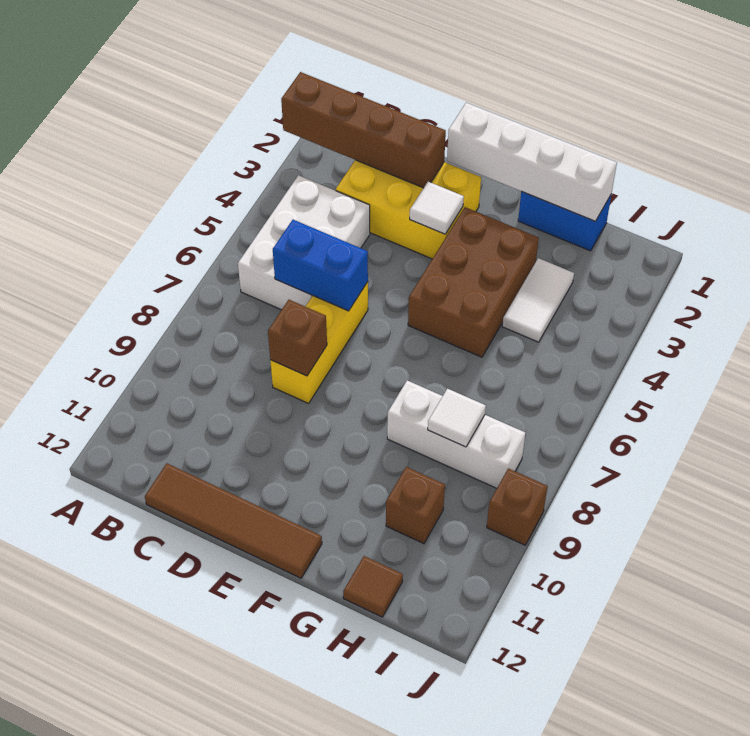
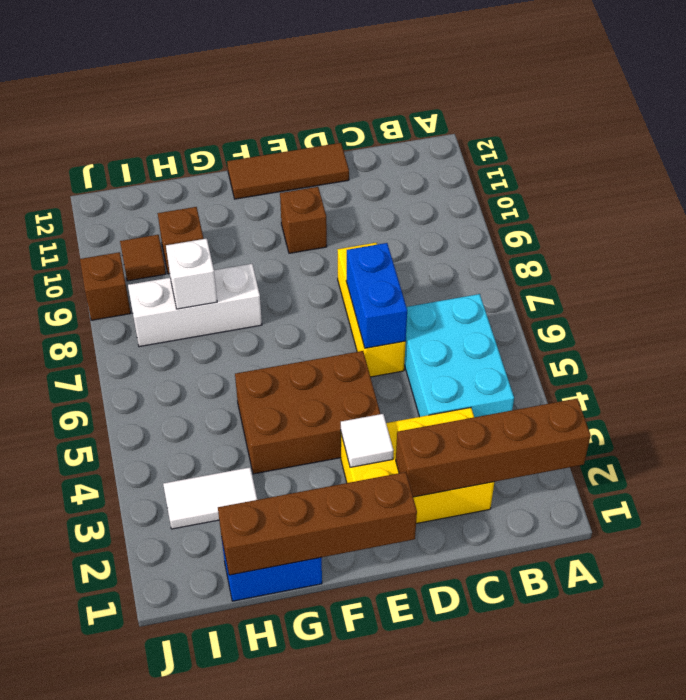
white 2x3 brick [238,175,370,310] -> cyan 2x3 brick [404,294,514,417]
blue 1x2 brick [273,220,368,311] -> blue 1x2 brick turned to [346,243,407,348]
brown 1x4 tile [145,464,322,578] -> brown 1x3 tile [227,143,349,199]
brown 1x1 brick [268,300,327,376] -> brown 1x1 brick moved to [280,187,327,253]
white 1x4 brick [447,103,617,221] -> brown 1x4 brick [218,472,417,575]
brown 2x3 brick [408,207,539,357] -> brown 2x3 brick turned to [235,351,380,474]
white 1x2 tile [502,258,574,342] -> white 1x2 tile turned to [163,467,257,529]
white 1x1 tile [428,389,486,447] -> white 1x1 brick [166,239,217,309]
brown 1x1 tile [343,556,403,617] -> brown 1x1 tile moved to [120,235,166,281]

